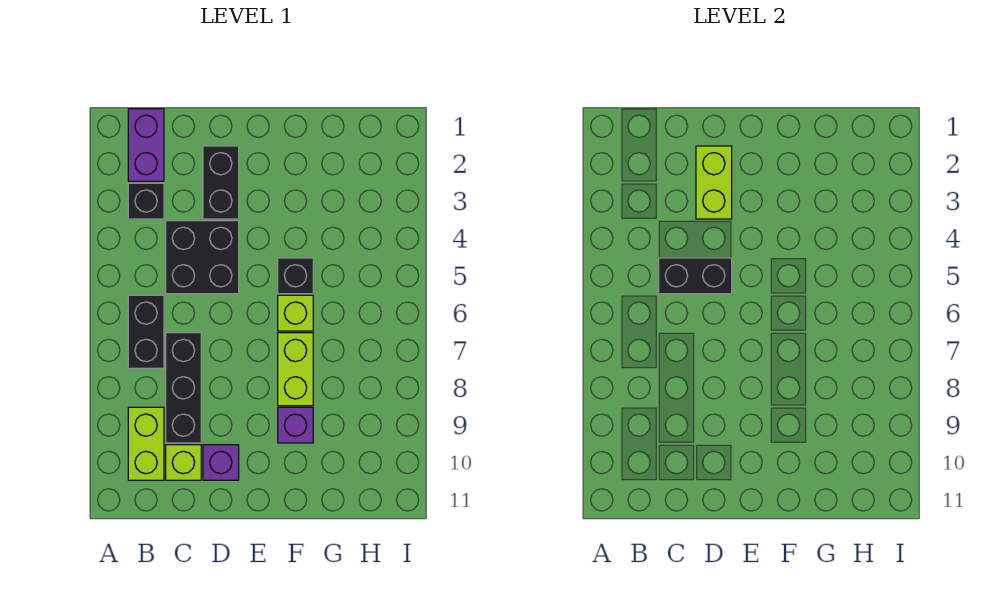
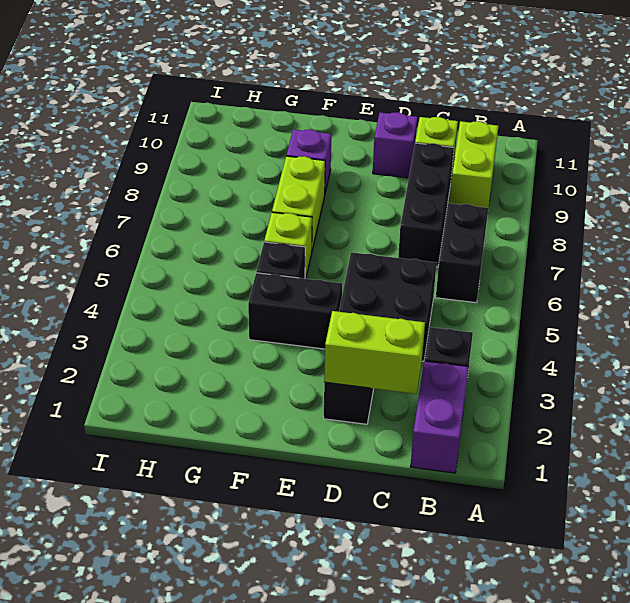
black 1x2 brick [659,258,732,294] -> black 1x2 brick moved to [248,273,342,349]
lime 1x2 brick [696,146,732,219] -> lime 1x2 brick turned to [324,311,425,394]

